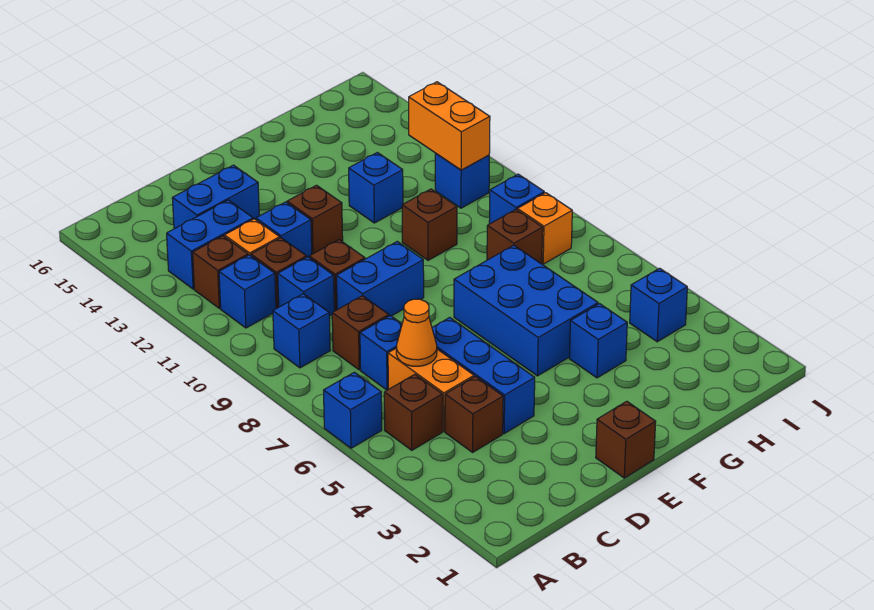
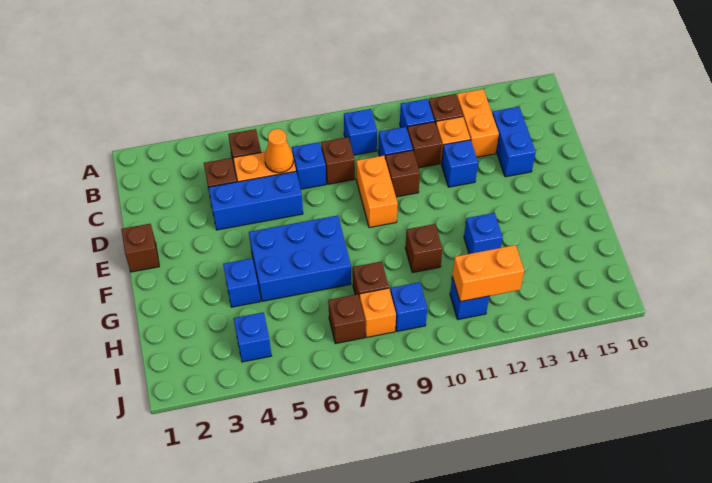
blue 1x1 brick [324,372,382,448] -> none
blue 1x2 brick [167,200,253,289] -> orange 1x2 brick [457,89,499,157]
blue 1x2 brick [336,242,424,316] -> orange 1x2 brick [356,156,398,228]
brown 1x1 brick [287,185,343,254] -> brown 1x1 brick moved to [328,294,365,344]

